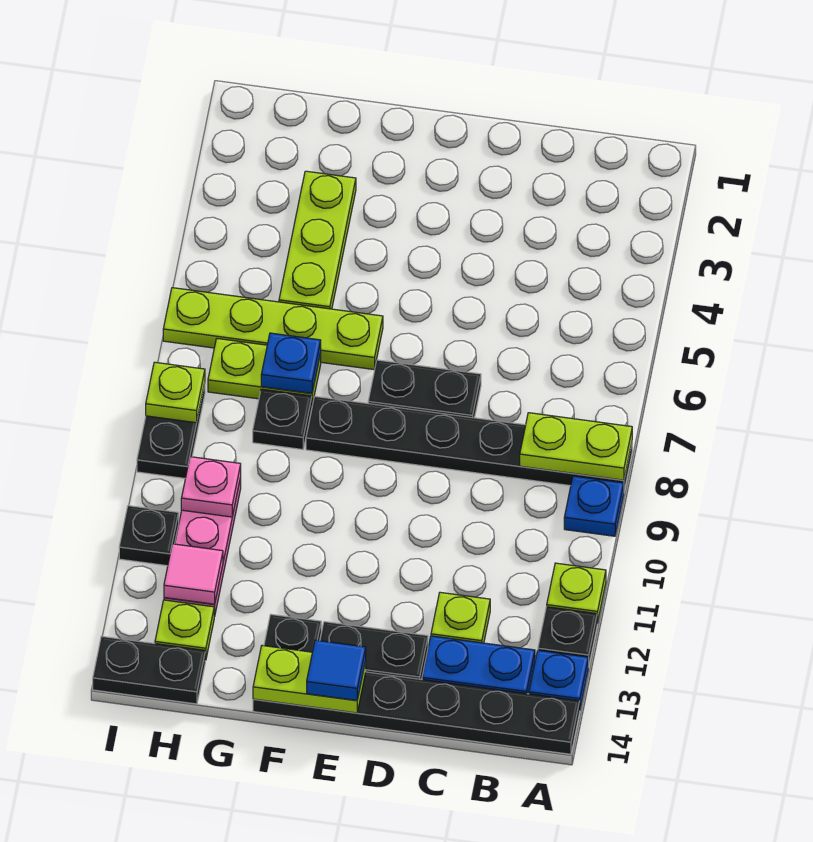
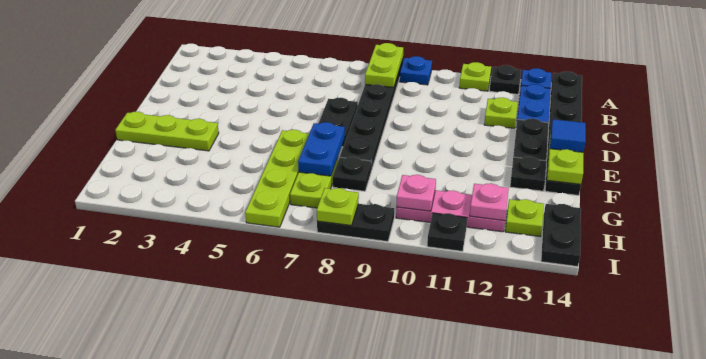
lime 1x3 plate [279,171,356,309] -> lime 1x3 plate moved to [115,112,219,151]
blue 1x1 plate [261,333,321,393] -> blue 1x2 plate [298,122,345,176]
pink 1x1 tile [164,544,223,604] -> pink 1x1 plate [470,183,509,221]

